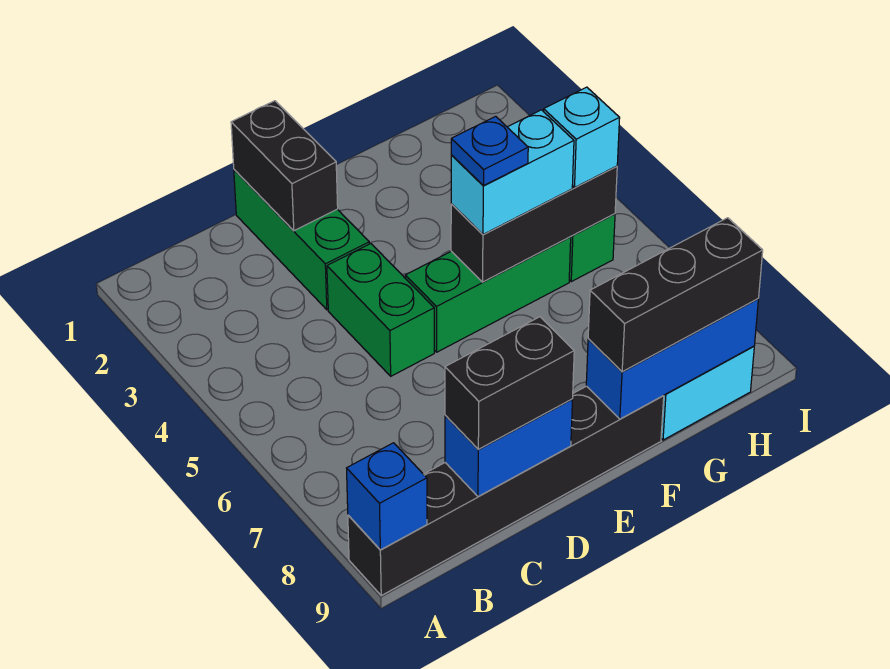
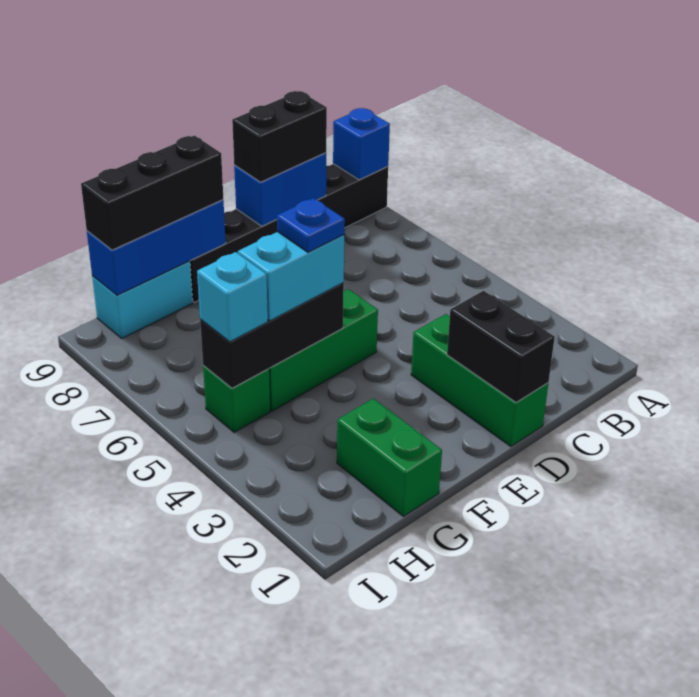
green 1x2 brick [327,244,434,376] -> green 1x2 brick moved to [337,398,442,517]

